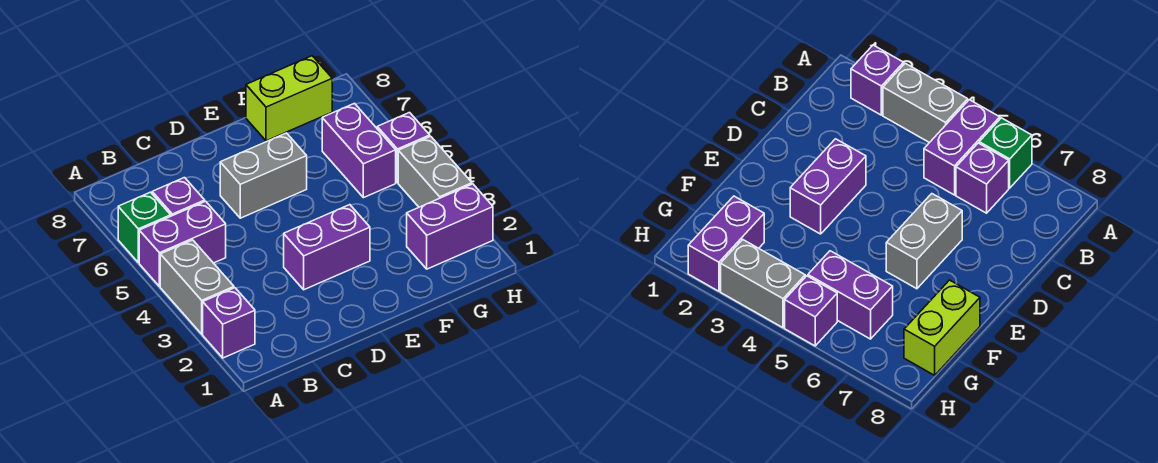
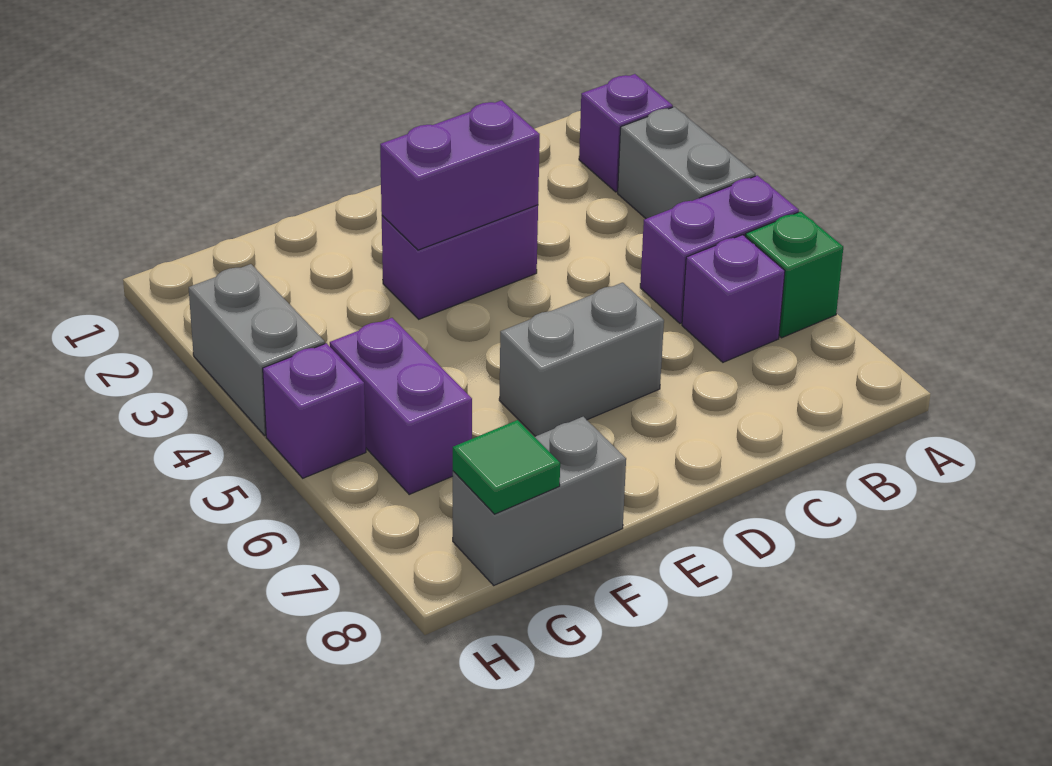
lime 1x2 brick [246,56,332,141] -> grey 1x2 brick [453,417,626,585]
purple 1x2 brick [407,184,493,269] -> purple 1x2 brick moved to [380,100,540,250]
none -> green 1x1 tile [453,420,560,514]

